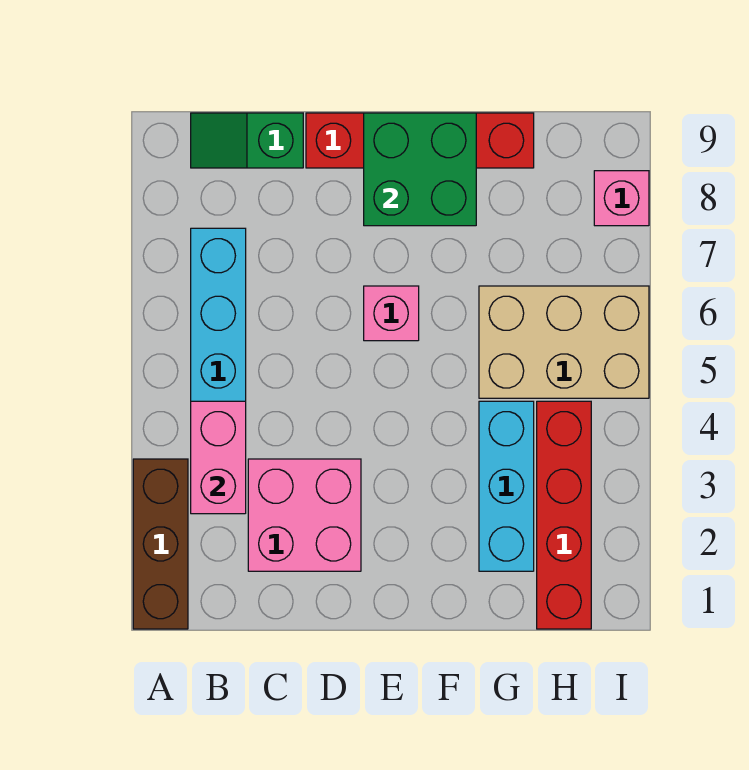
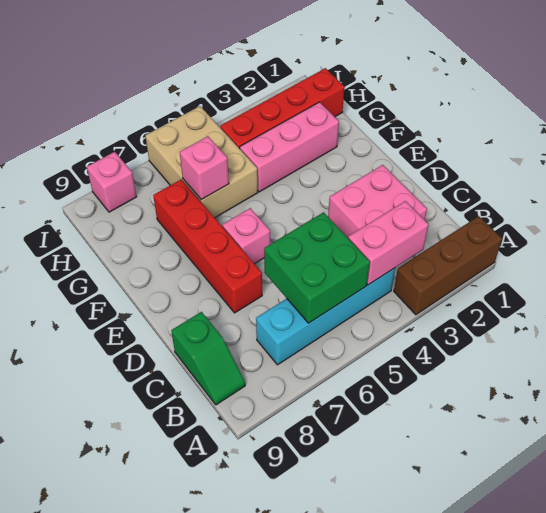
red 1x4 brick [306,113,534,168] -> red 1x4 brick moved to [153,180,262,313]
green 2x2 brick [364,113,476,226] -> green 2x2 brick moved to [264,212,370,323]
cyan 1x3 brick [479,401,534,571] -> pink 1x3 brick [240,102,339,192]
none -> pink 1x1 brick [180,136,229,200]

